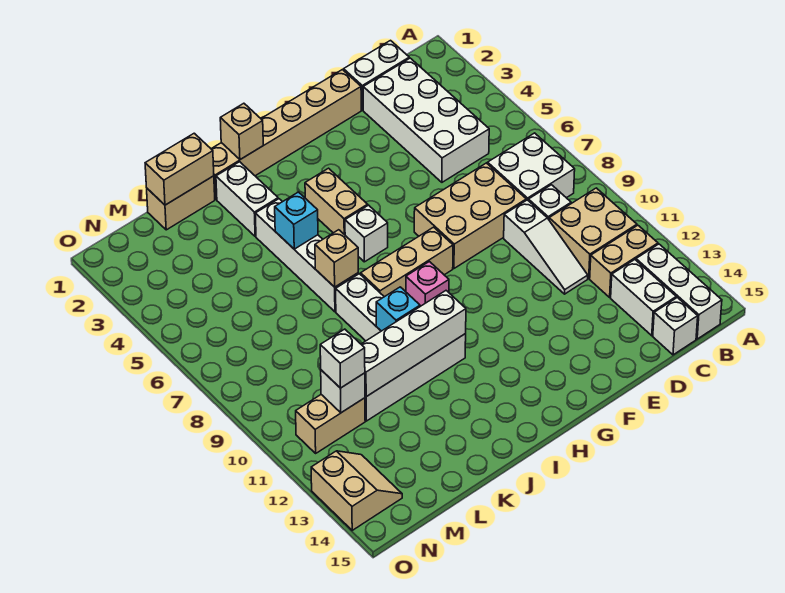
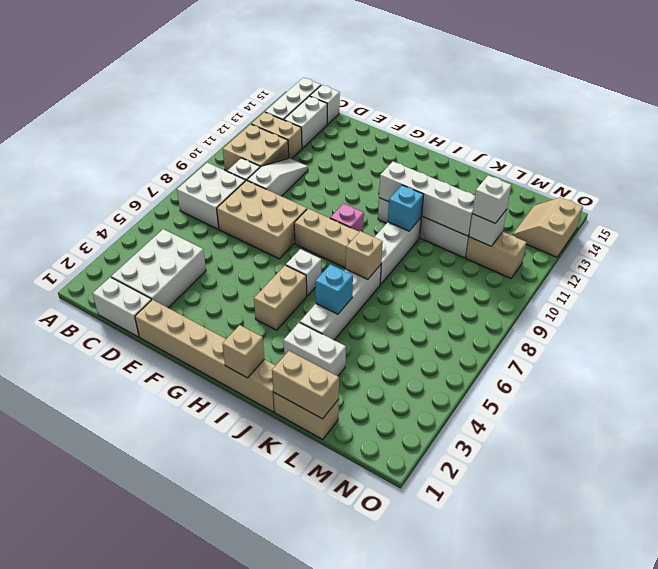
white 2x4 brick [363,58,489,182] -> white 2x3 brick [111,229,206,308]
white 1x2 brick [216,162,278,236] -> white 1x2 brick turned to [283,322,346,376]

